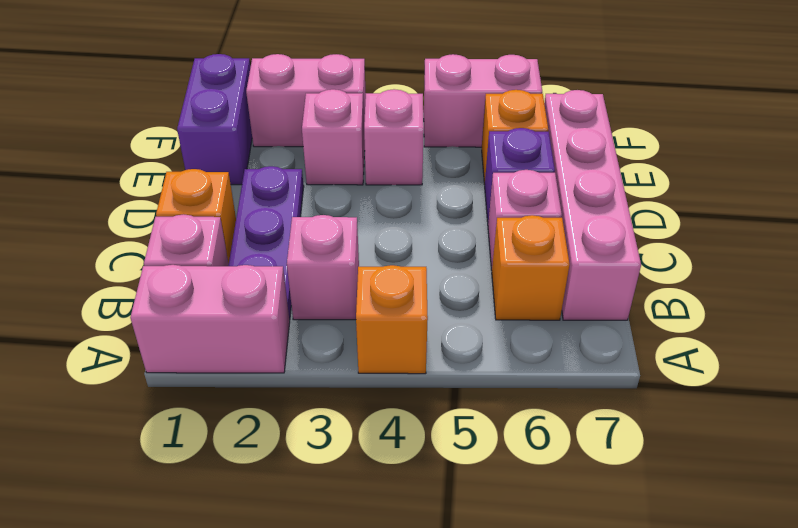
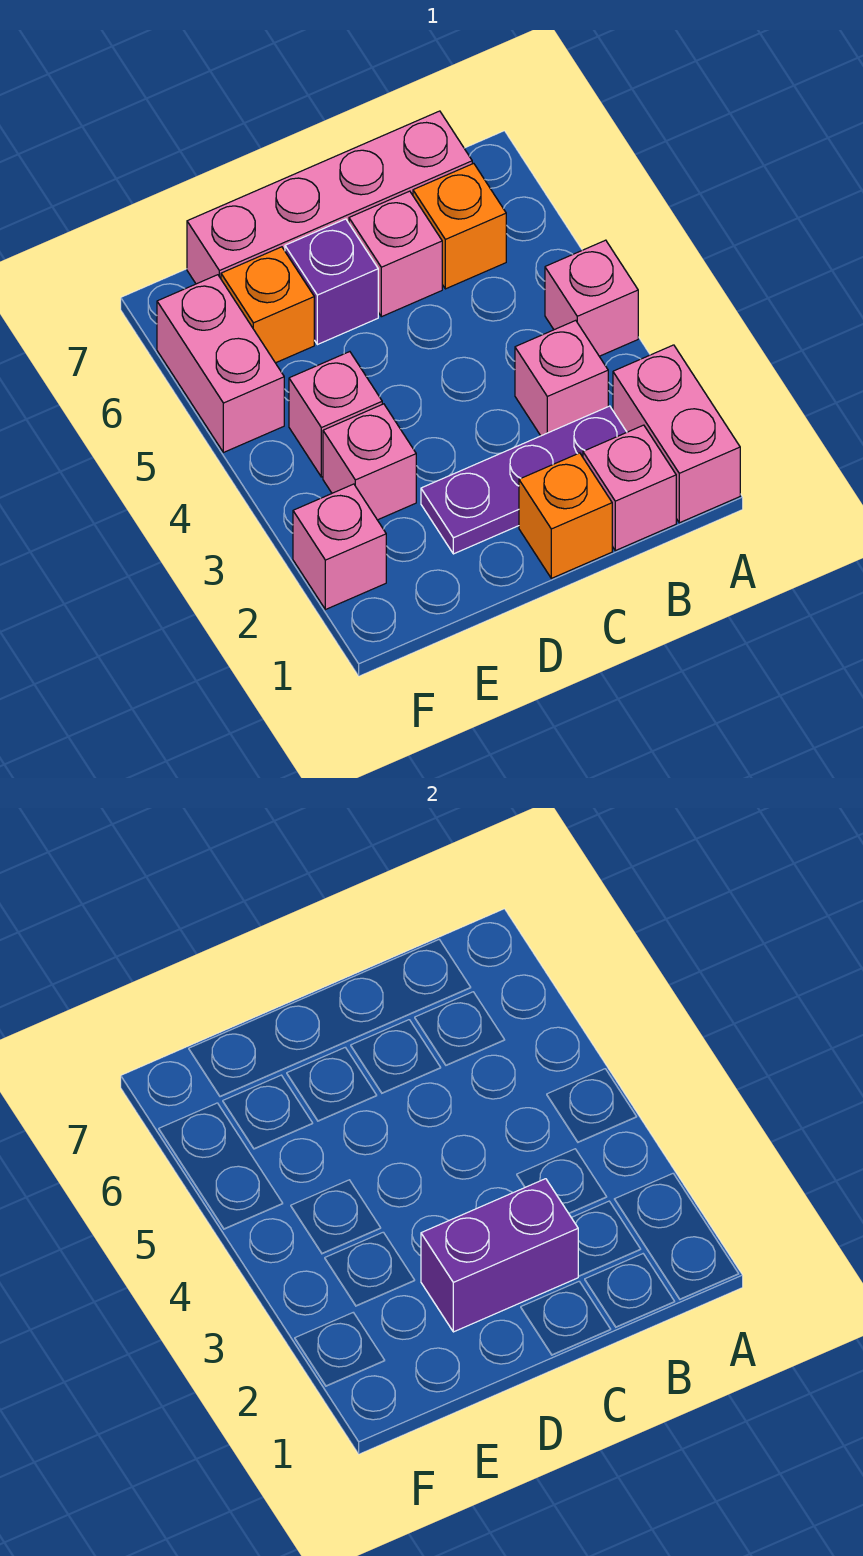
orange 1x1 brick [356,265,428,374] -> pink 1x1 brick [545,240,638,356]
purple 1x2 brick [177,54,252,185] -> purple 1x2 brick moved to [421,1179,578,1332]
pink 1x2 brick [246,54,366,147] -> pink 1x1 brick [293,484,386,610]

